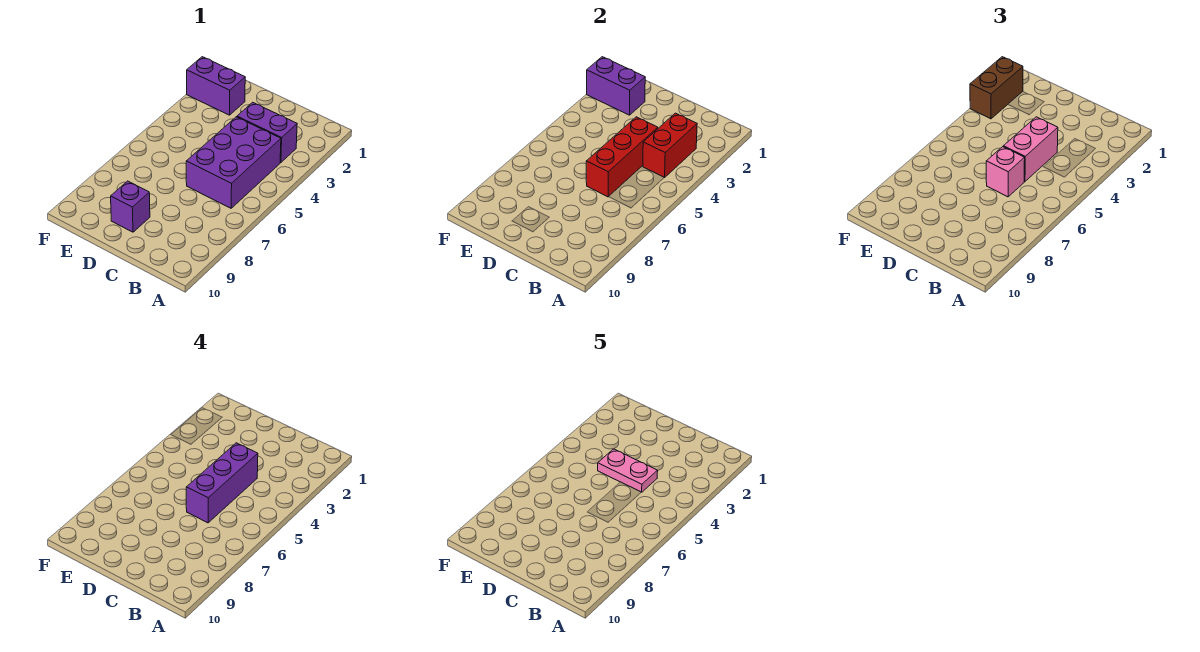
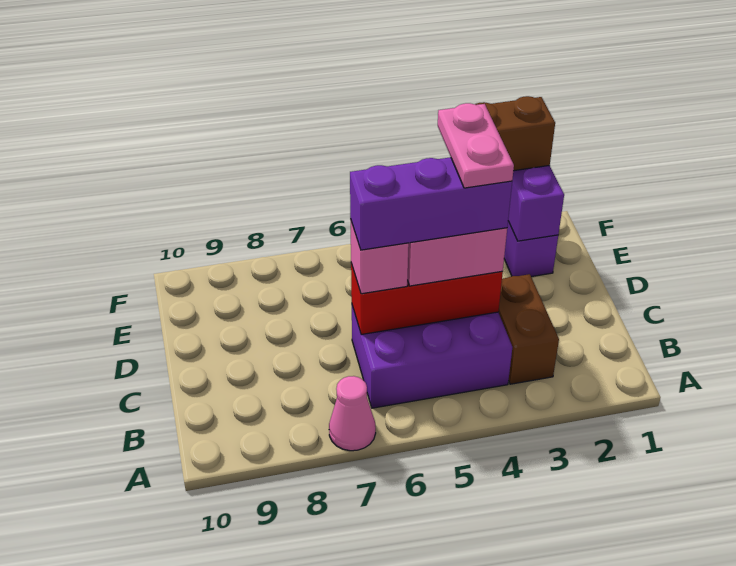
none -> pink 1x1 cone [329,376,376,451]
purple 1x2 brick [237,102,297,163] -> brown 1x2 brick [498,274,559,384]
red 1x2 brick [643,113,697,178] -> none
purple 1x1 brick [111,181,150,232] -> none

